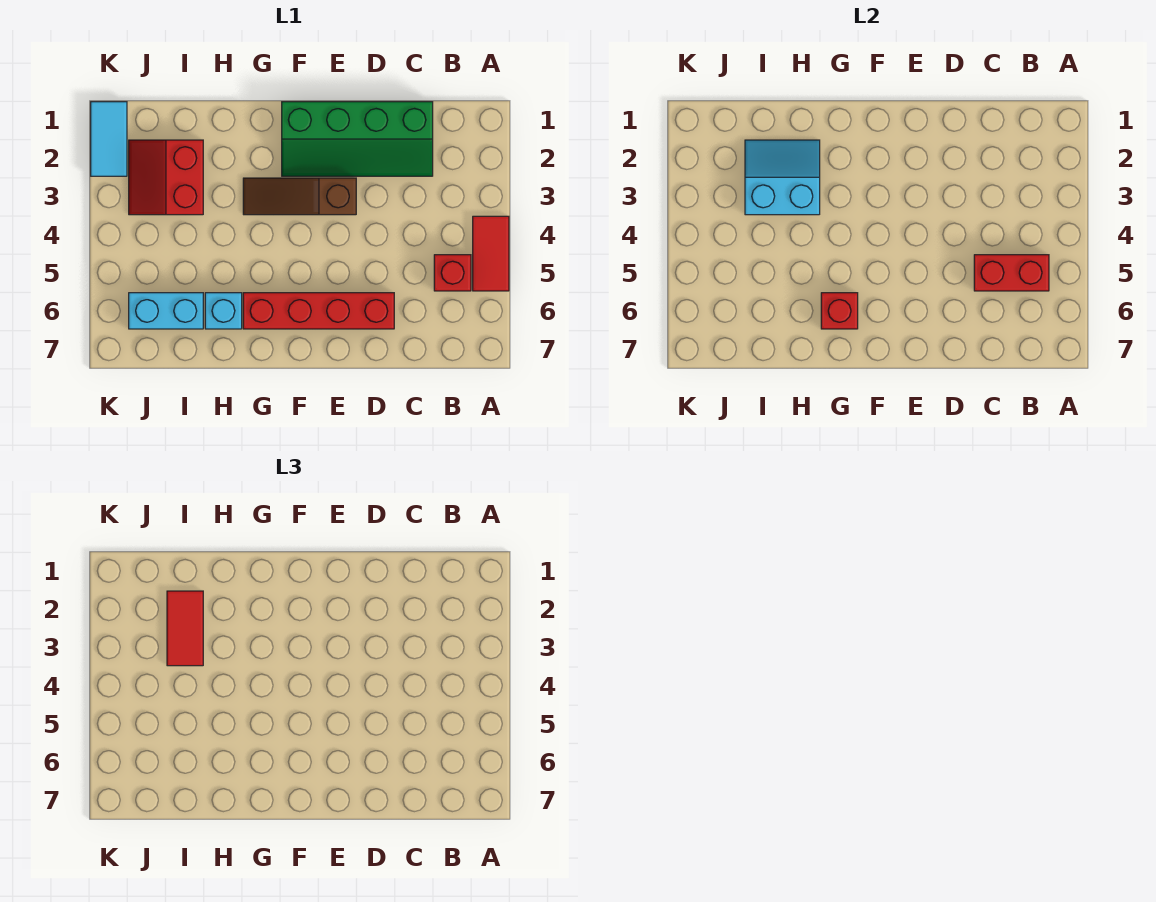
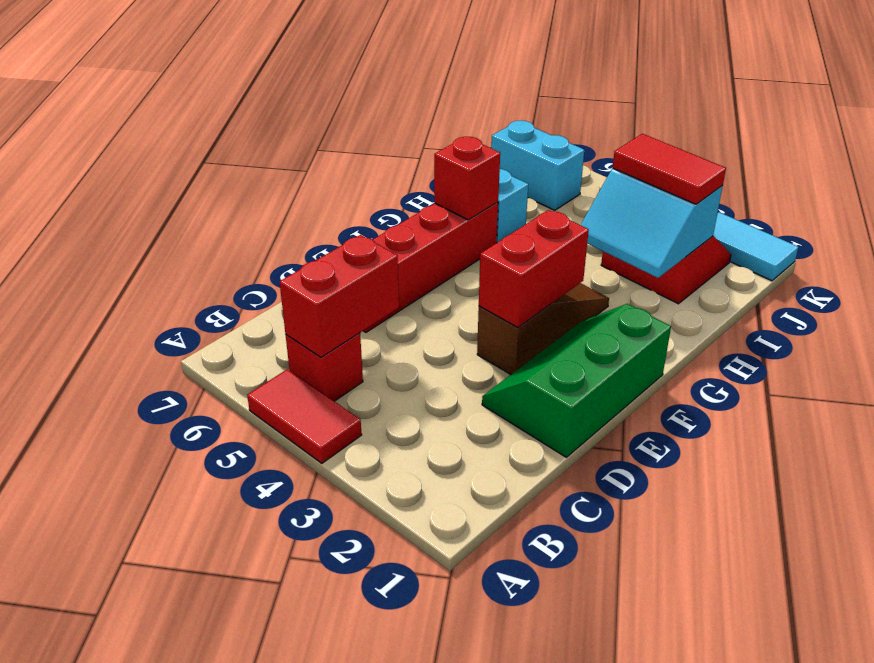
green 2x4 slope [282,102,433,176] -> green 2x3 slope [482,304,671,457]
none -> red 1x2 brick [479,210,589,328]
cyan 2x2 slope [745,140,820,215] -> cyan 2x2 slope turned to [581,169,723,278]
cyan 1x2 brick [129,293,203,329] -> cyan 1x2 brick turned to [491,121,584,210]

